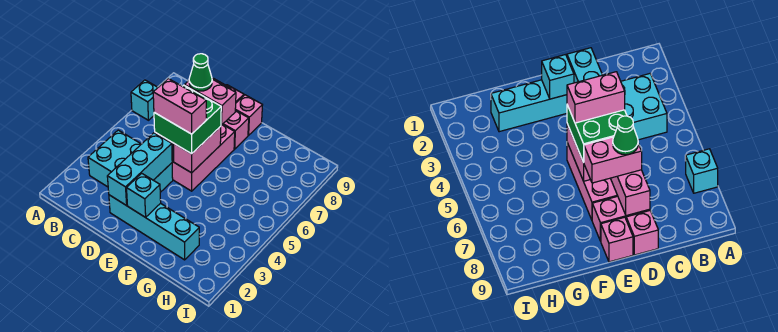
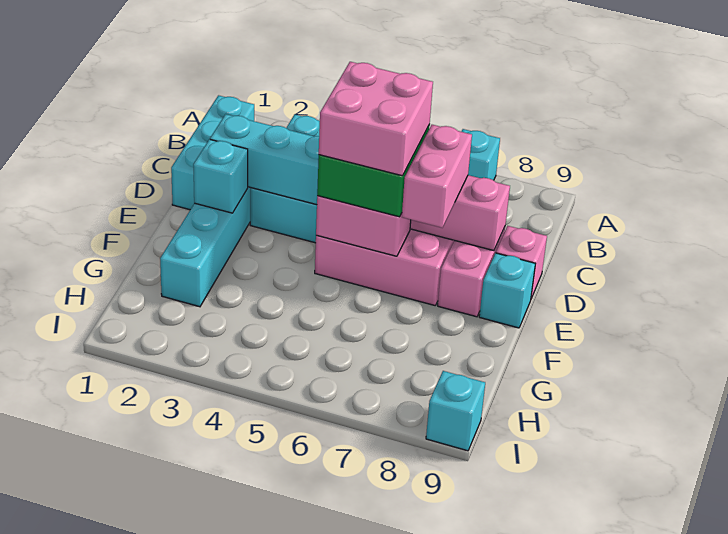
none -> cyan 1x3 brick [171,95,254,210]
pink 1x2 brick [153,79,206,134] -> pink 2x2 brick [319,62,433,176]
green 1x1 cone [189,54,212,91] -> none
pink 1x1 brick [235,95,262,135] -> cyan 1x1 brick [479,253,535,328]
none -> cyan 1x1 brick [426,371,485,451]

